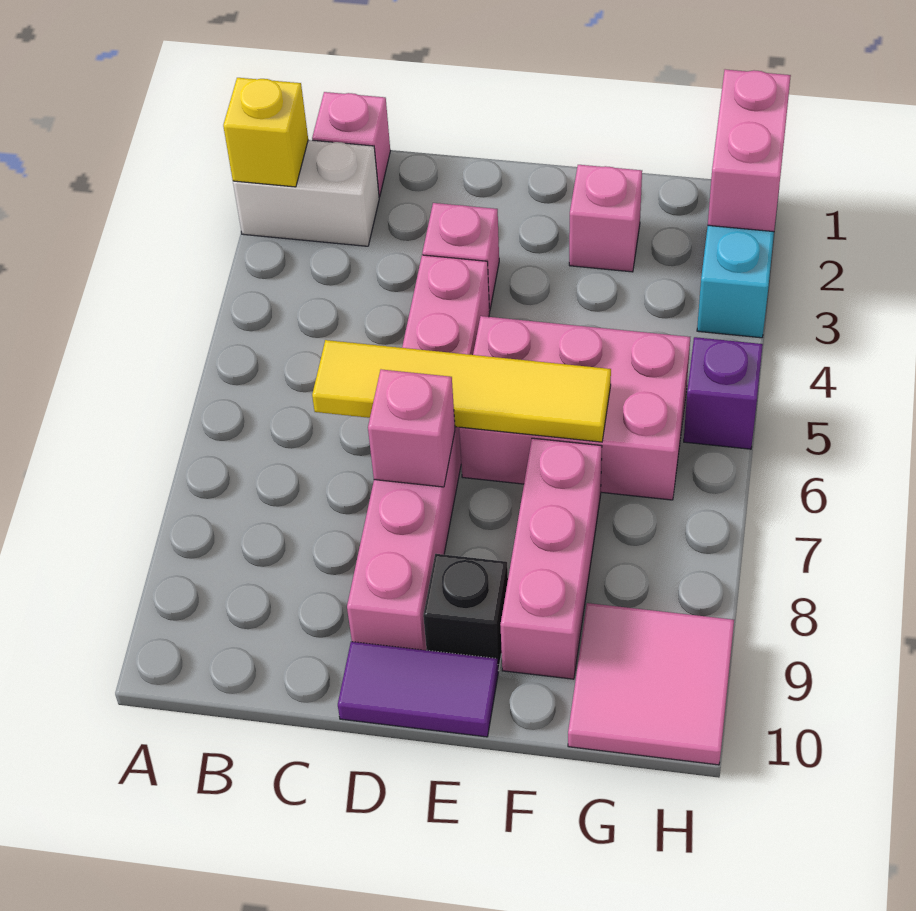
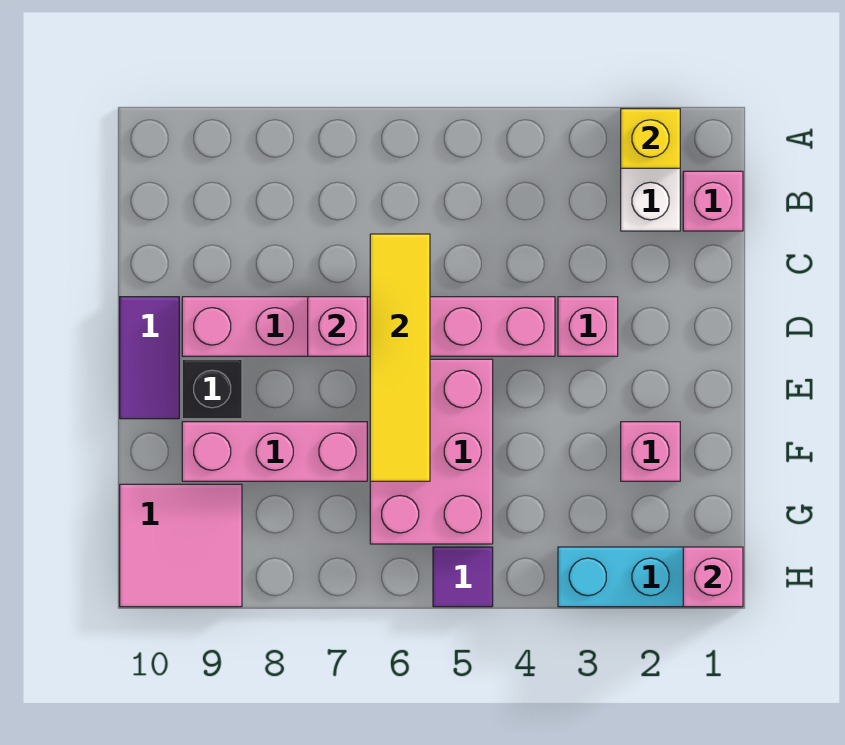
pink 1x2 brick [708,69,791,232] -> pink 1x1 brick [683,547,743,607]
purple 1x1 brick [684,337,763,449] -> purple 1x1 tile [433,547,493,607]

